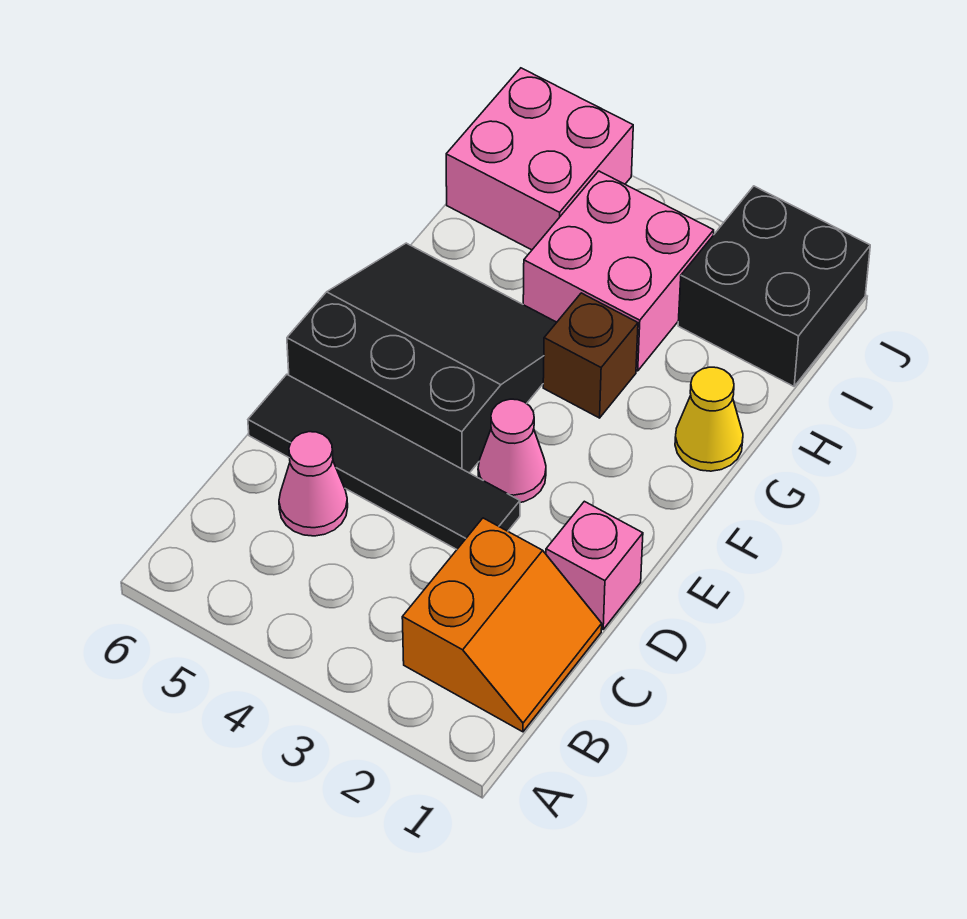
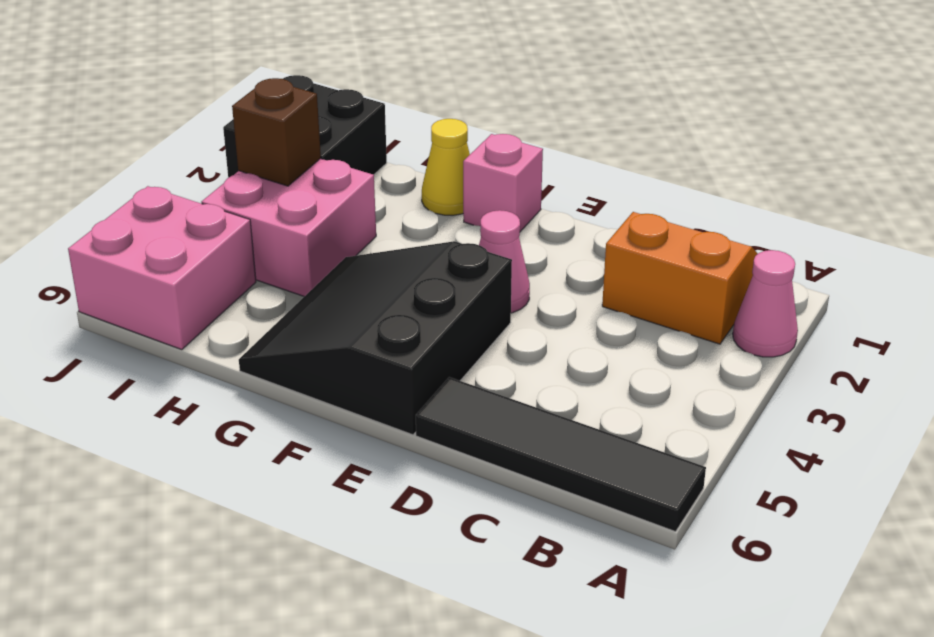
pink 1x1 cone [279,432,348,536] -> pink 1x1 cone moved to [733,250,798,357]
pink 1x1 brick [546,501,643,629] -> pink 1x1 brick moved to [463,134,543,232]
black 1x4 tile [248,375,520,549] -> black 1x4 tile turned to [416,377,706,532]
brown 1x1 brick [543,293,638,418] -> brown 1x1 brick moved to [232,78,321,186]

